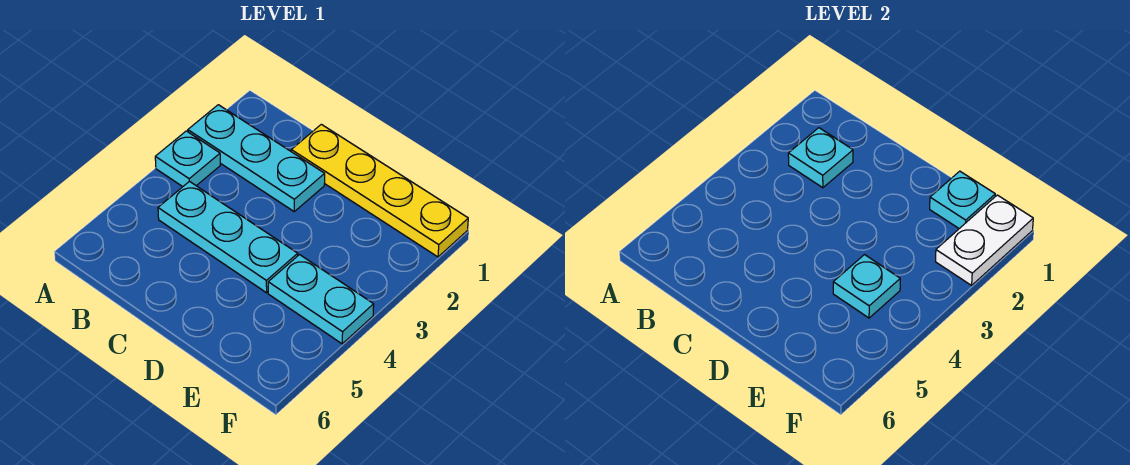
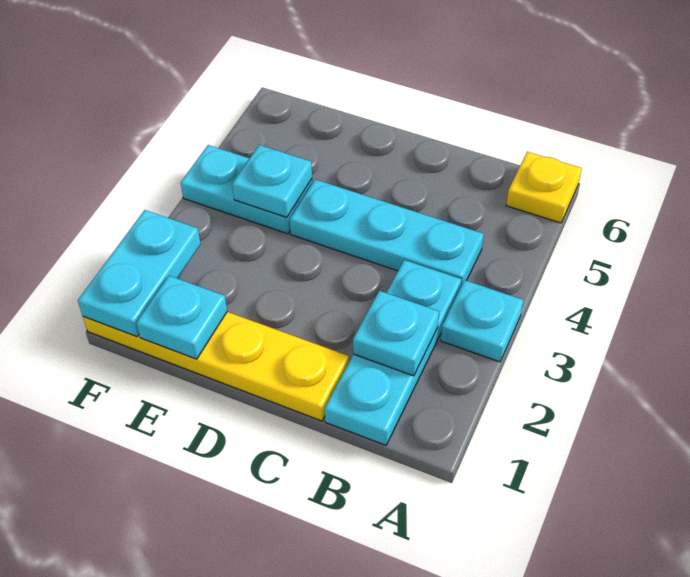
cyan 1x3 plate [188,105,325,211] -> cyan 1x3 plate turned to [325,260,461,445]
none -> yellow 1x1 plate [506,152,582,223]
white 1x2 plate [936,195,1033,285] -> cyan 1x2 plate [78,210,201,336]

